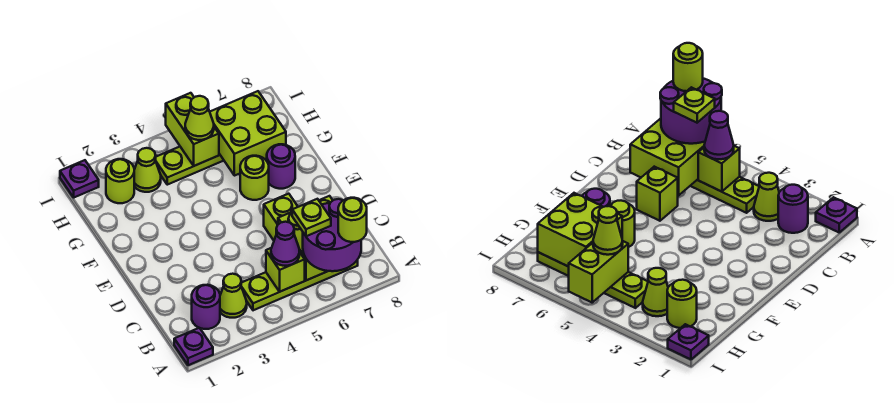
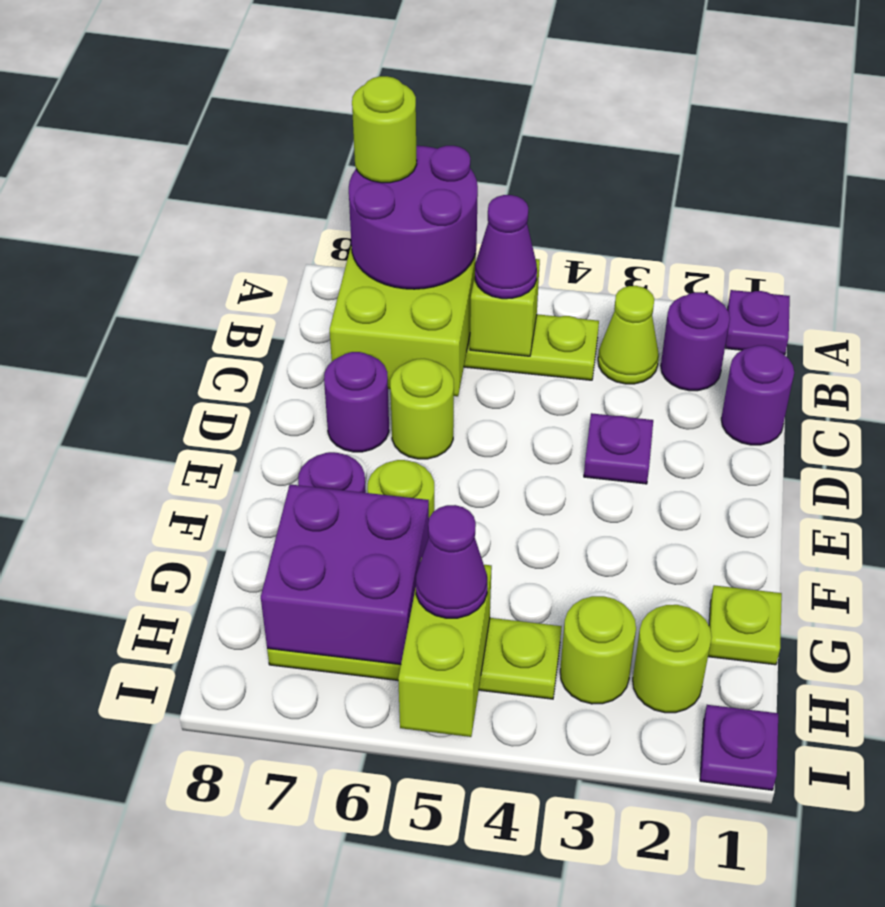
lime 1x1 plate [292,199,331,236] -> lime 1x1 plate moved to [708,585,782,665]
none -> purple 1x1 round brick [721,345,794,445]
none -> purple 1x1 plate [584,413,653,484]
lime 1x1 brick [264,194,298,240] -> lime 1x1 round brick [390,359,454,459]
none -> purple 1x1 round brick [324,352,389,452]
lime 2x2 brick [210,91,286,176] -> purple 2x2 brick [261,484,429,664]
lime 1x1 cone [134,148,161,192] -> lime 1x1 round brick [560,596,636,704]
lime 1x1 cone [185,96,214,140] -> purple 1x1 cone [416,505,487,618]

